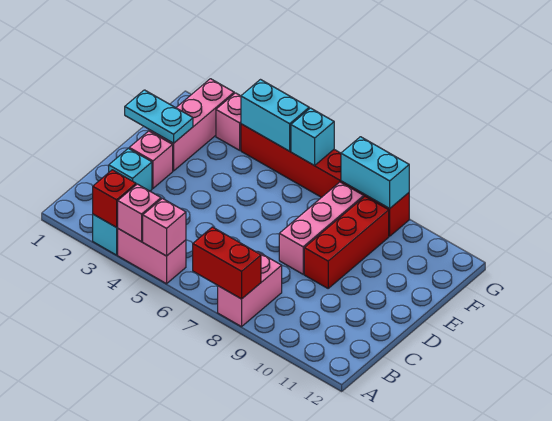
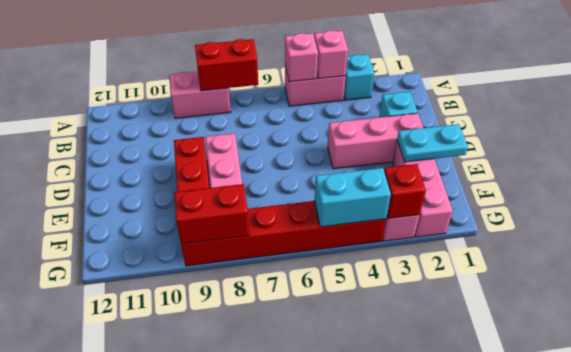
red 1x1 brick [93,170,136,227] -> red 1x1 brick moved to [384,164,426,219]
pink 1x2 brick [218,252,282,327] -> pink 1x2 brick turned to [169,72,231,118]
pink 1x1 brick [129,131,173,188] -> pink 1x3 brick [328,113,423,169]
cyan 1x1 brick [291,108,334,166] -> none
cyan 1x2 brick [341,137,409,209] -> red 1x2 brick [174,184,249,244]

